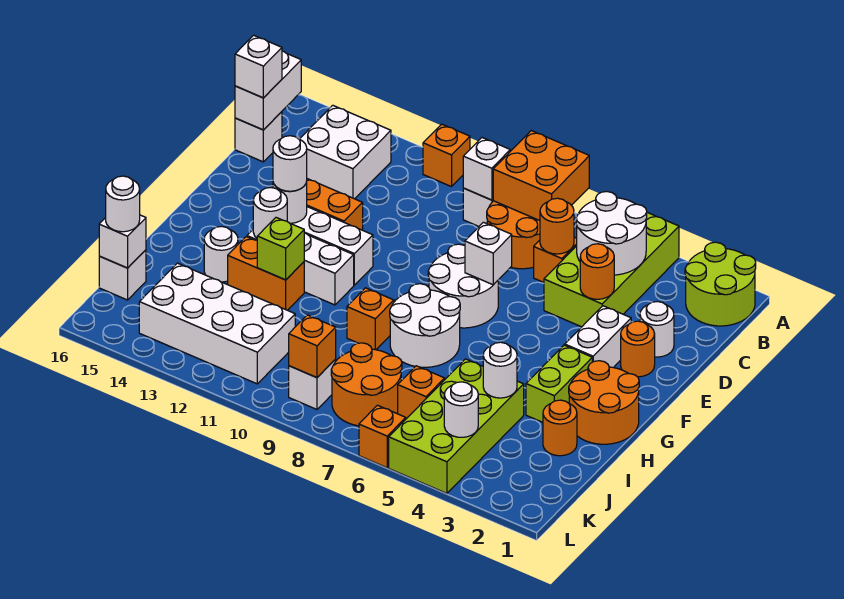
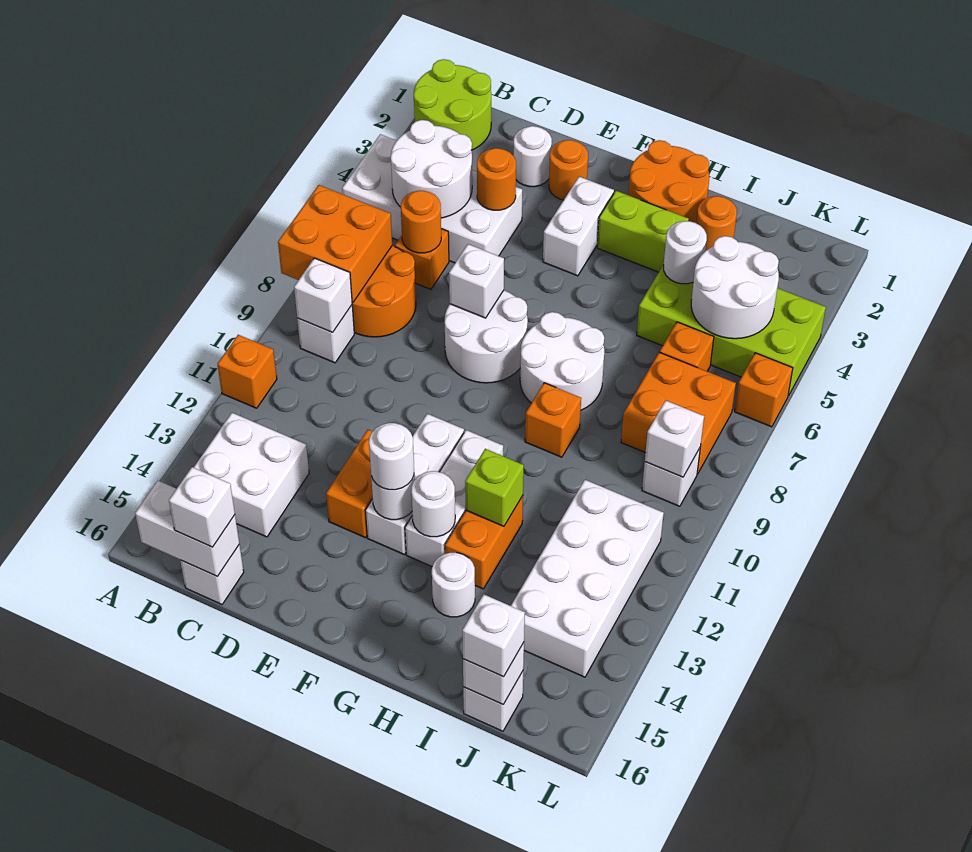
lime 2x4 brick [544,213,679,327] -> white 2x4 brick [342,134,522,263]
white 1x2 brick [565,306,631,368] -> white 1x2 brick turned to [543,177,614,276]
orange 2x2 round brick [331,343,402,426] -> orange 2x2 brick [621,352,736,474]
white 1x1 round brick [106,176,140,232] -> white 1x1 brick [462,595,525,677]
white 1x1 round brick [444,382,478,437] -> white 2x2 round brick [691,236,779,339]
orange 1x1 brick [289,315,336,378] -> white 1x1 brick [645,400,704,477]

